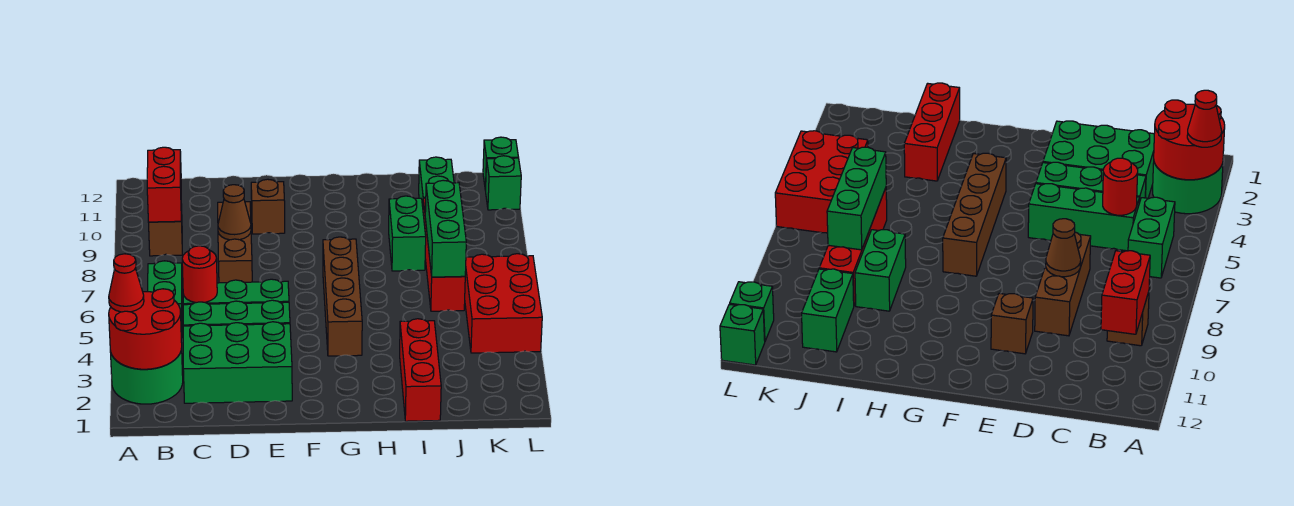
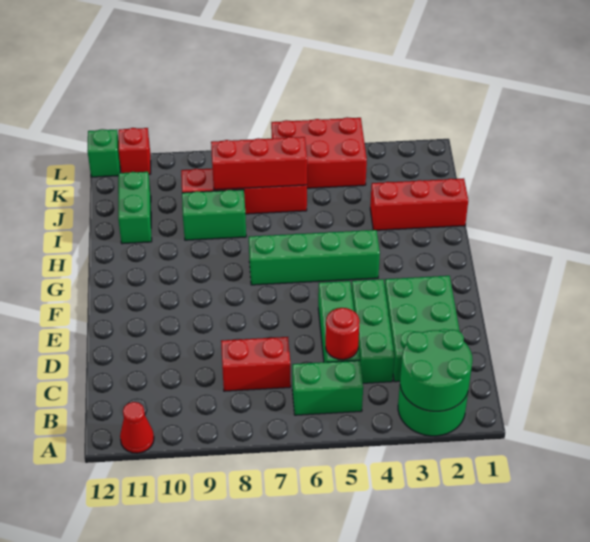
red 2x2 round brick [109,289,182,369] -> green 2x2 round brick [400,330,473,411]
red 1x1 cone [109,254,144,312] -> red 1x1 cone moved to [120,402,154,453]
brown 1x1 brick [149,204,182,256] -> none
red 1x2 brick [147,147,181,222] -> red 1x2 brick moved to [221,337,291,391]
brown 1x3 brick [218,202,252,283] -> none
brown 1x1 cone [218,185,251,240] -> none
brown 1x1 brick [251,179,285,234] -> none
brown 1x4 brick [323,237,362,356] -> green 1x4 brick [249,230,380,285]
green 1x3 brick [425,180,466,277] -> red 1x3 brick [211,137,307,190]
green 1x2 brick [419,157,454,206] -> green 1x2 brick turned to [118,172,152,244]
green 1x1 brick [486,156,521,210] -> red 1x1 brick [119,128,151,174]

